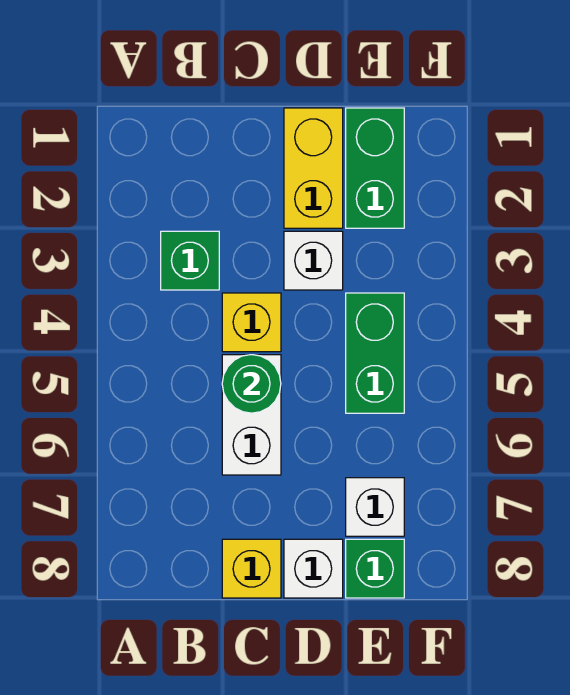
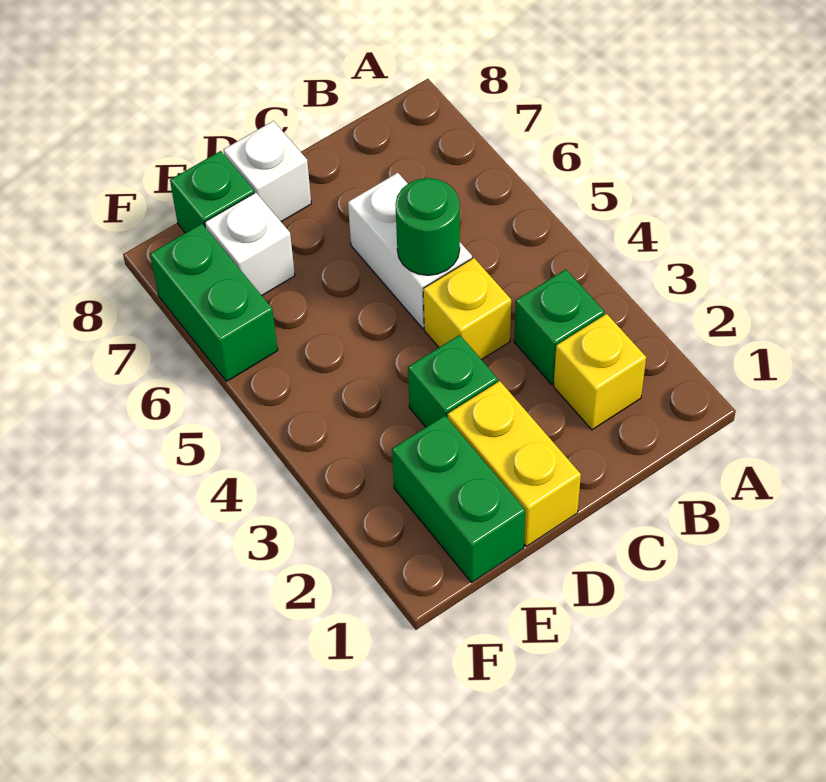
yellow 1x1 brick [222,539,281,598] -> yellow 1x1 brick moved to [554,314,646,430]
white 1x1 brick [284,231,343,290] -> green 1x1 brick [408,335,498,427]
green 1x2 brick [346,293,404,413] -> green 1x2 brick moved to [150,224,278,381]

